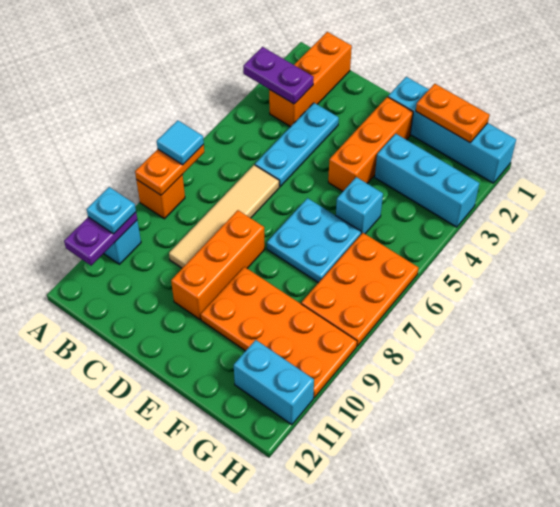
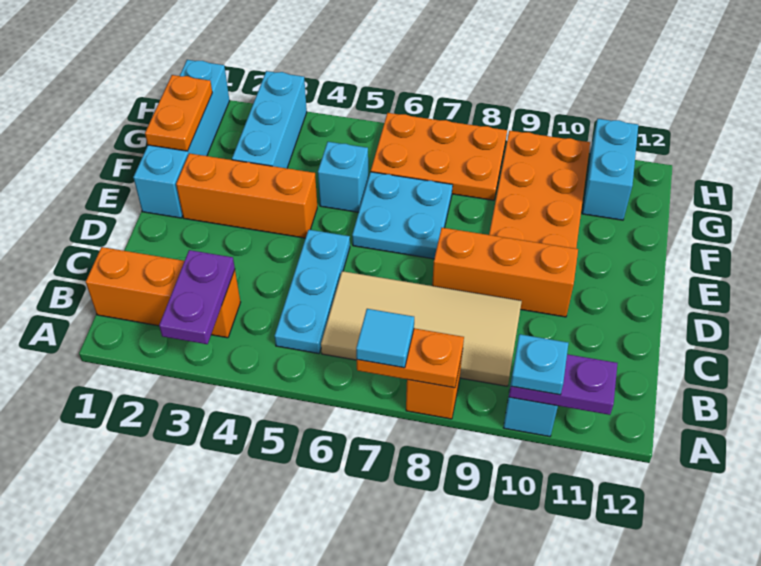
cyan 1x3 plate [255,103,339,187] -> cyan 1x3 plate turned to [275,230,350,354]
tan 1x4 tile [169,165,279,268] -> tan 2x4 tile [321,271,522,386]

